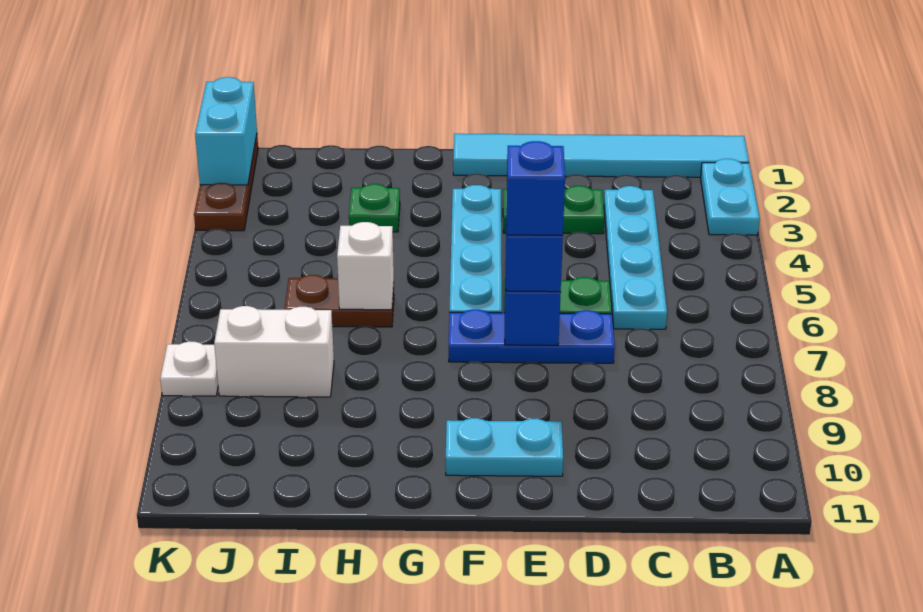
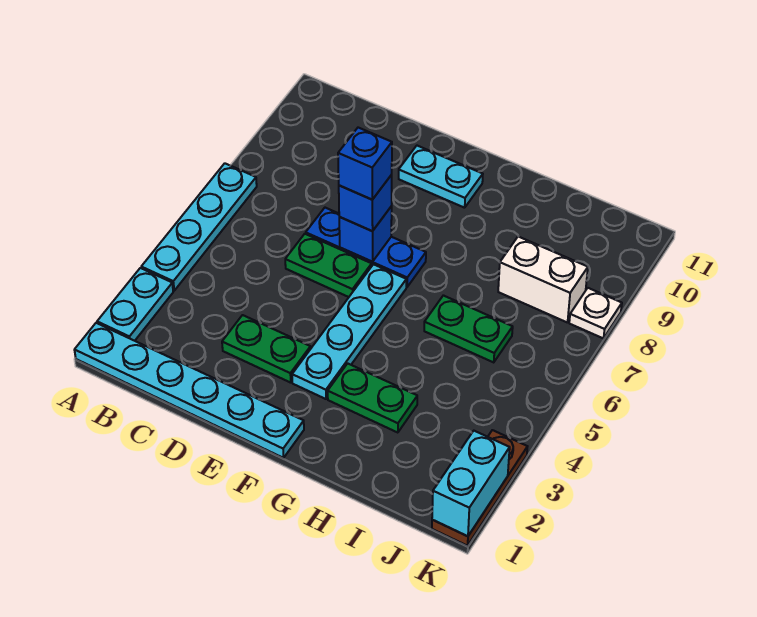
cyan 1x6 tile [453,134,749,177] -> cyan 1x6 plate [75,323,304,458]
cyan 1x4 plate [604,186,667,329] -> cyan 1x4 plate moved to [141,163,257,291]
green 1x1 plate [349,184,400,232] -> green 1x2 plate [328,363,417,433]
brown 1x2 plate [285,275,394,327] -> green 1x2 plate [424,295,513,362]
white 1x1 brick [337,222,394,310] -> none

